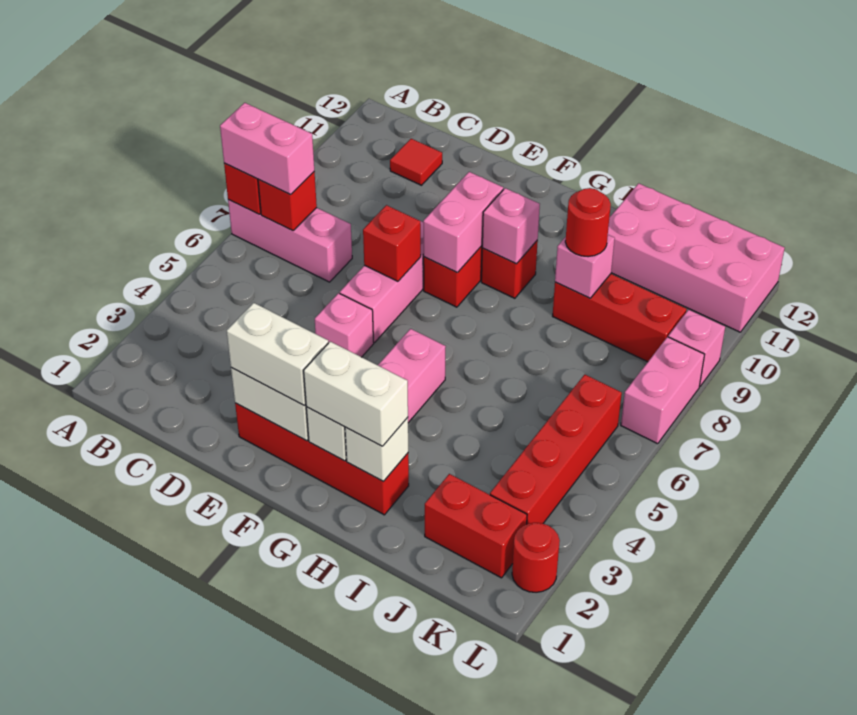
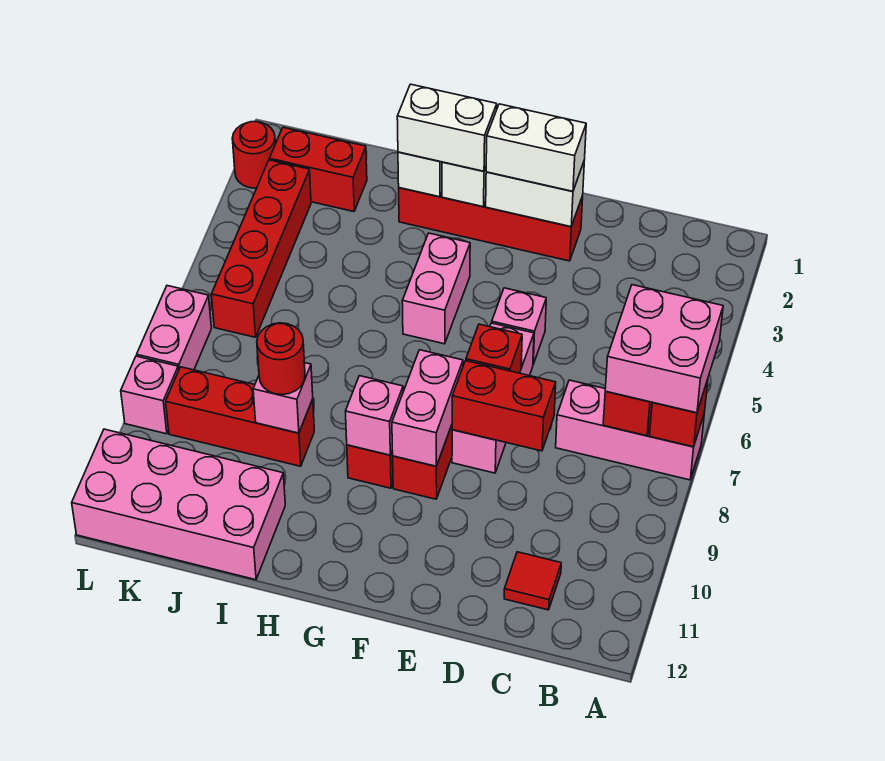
pink 1x2 brick [220,103,314,195] -> pink 2x2 brick [605,285,723,413]
none -> red 1x2 brick [452,361,556,451]

